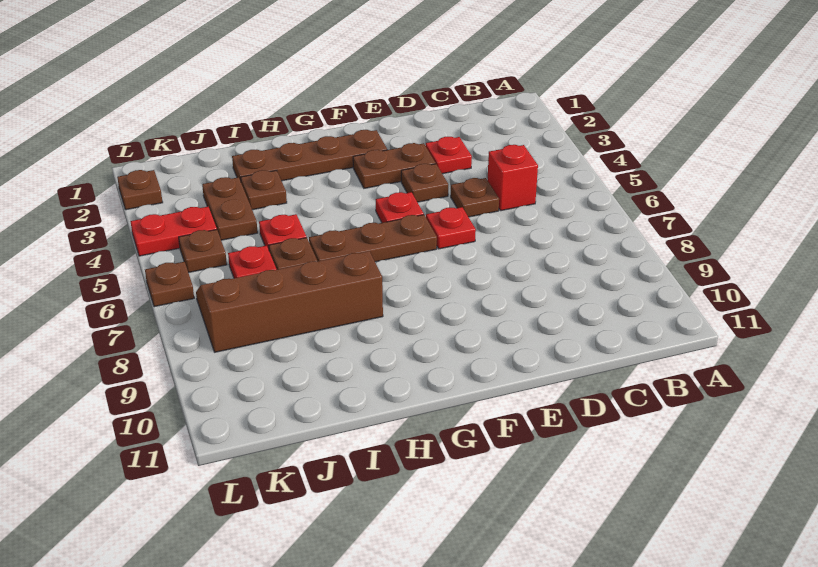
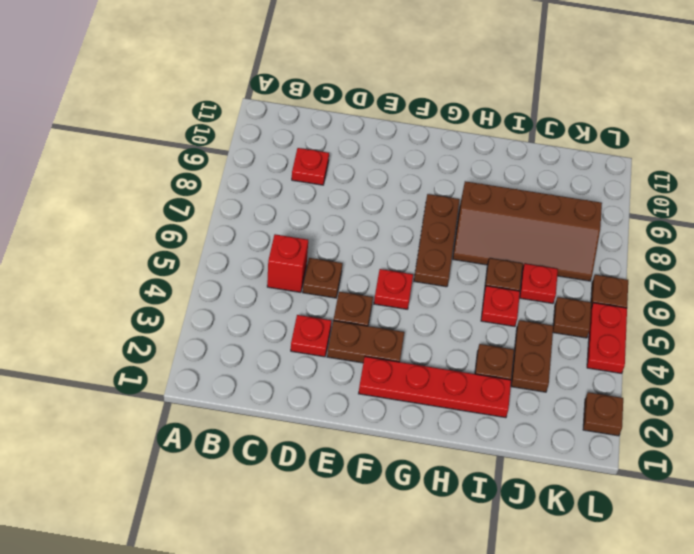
red 1x1 plate [426,207,476,249] -> red 1x1 plate moved to [292,148,329,185]
brown 1x4 plate [232,130,387,181] -> red 1x4 plate [359,357,511,418]
brown 1x3 plate [309,215,437,262] -> brown 1x3 plate turned to [414,194,460,287]
red 1x2 plate [130,207,217,256] -> red 1x2 plate turned to [587,303,627,373]

